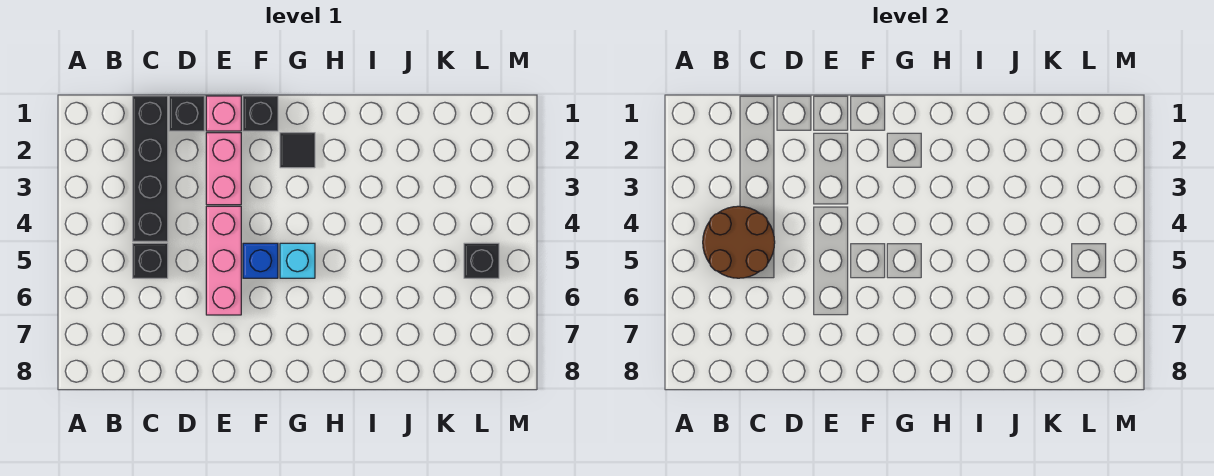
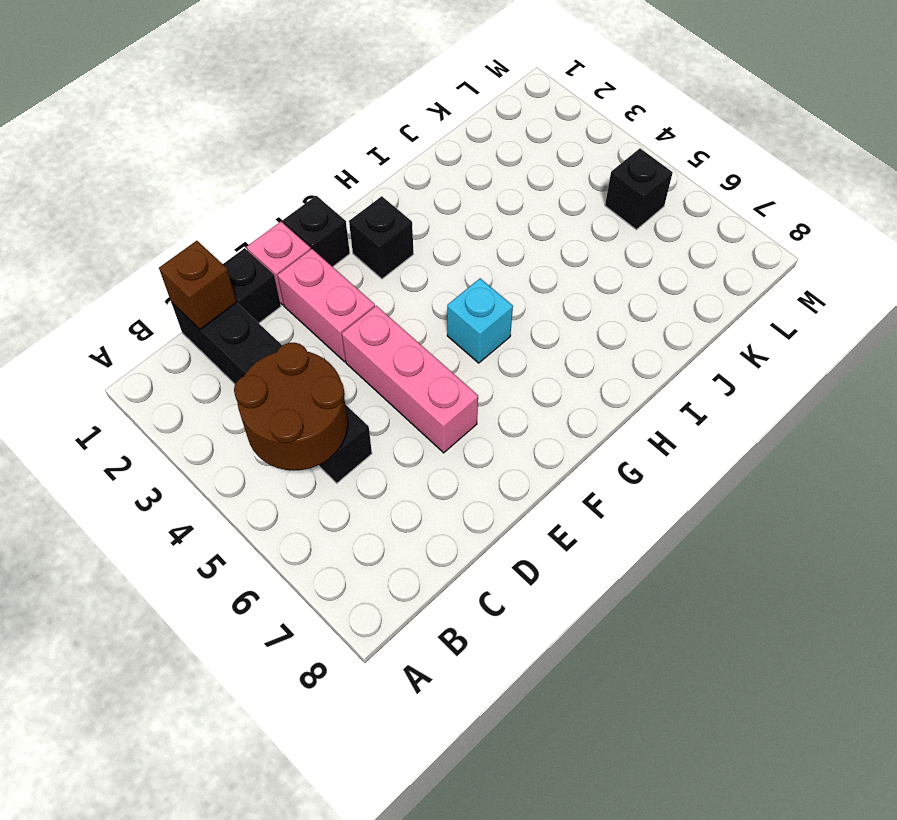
none -> brown 1x1 brick [159,241,236,329]
blue 1x1 brick [243,243,278,278] -> none
black 1x1 tile [280,133,315,168] -> black 1x1 brick [349,196,414,279]

